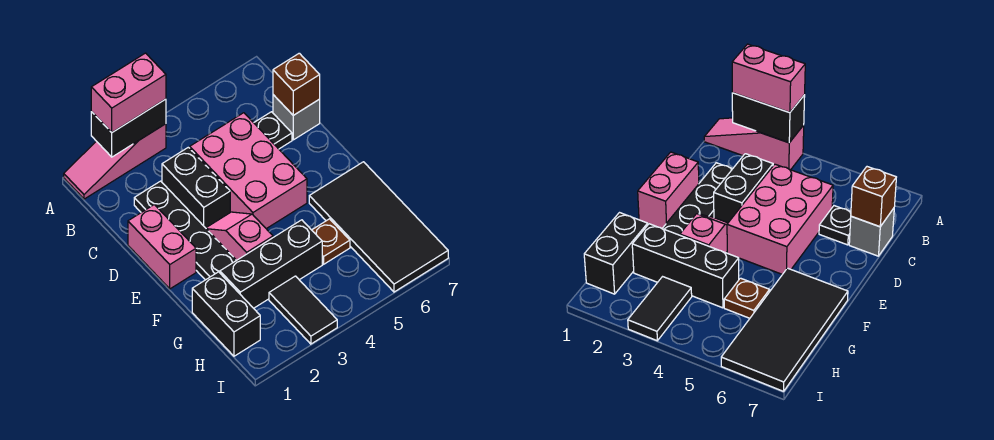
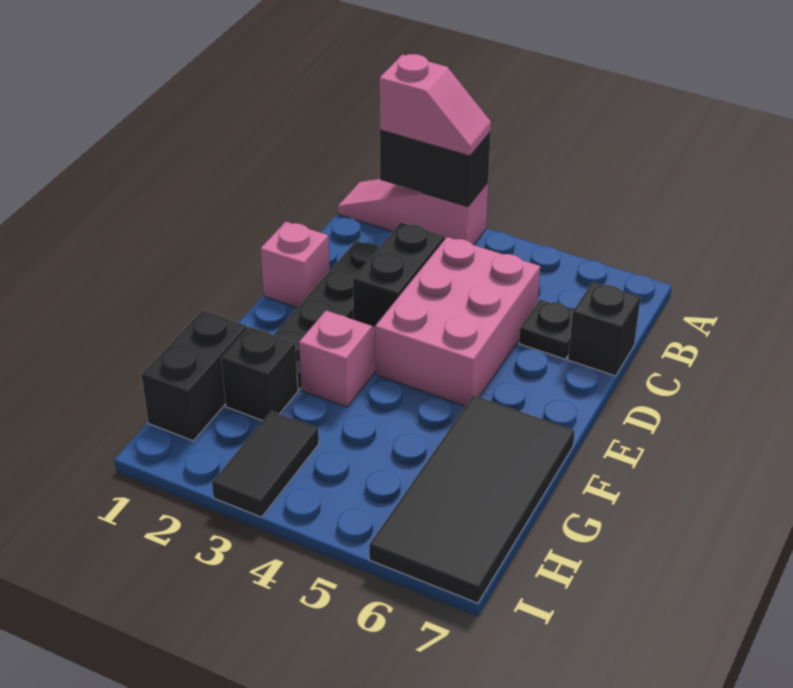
pink 1x2 brick [91,53,166,132] -> pink 1x2 slope [379,54,491,156]
grey 1x1 brick [273,95,320,140] -> black 1x1 brick [568,282,641,376]
brown 1x1 brick [273,53,320,115] -> none
pink 1x2 brick [128,205,196,289] -> pink 1x1 brick [260,222,330,308]
black 1x3 brick [220,220,322,308] -> black 1x1 brick [221,327,298,421]
brown 1x1 plate [312,219,350,264] -> none

